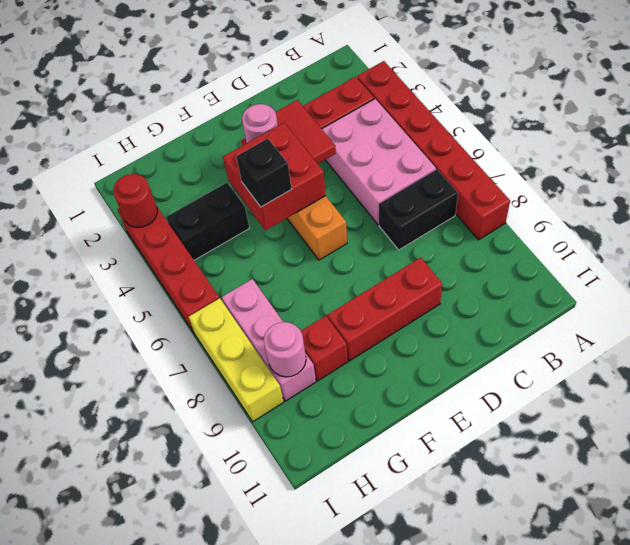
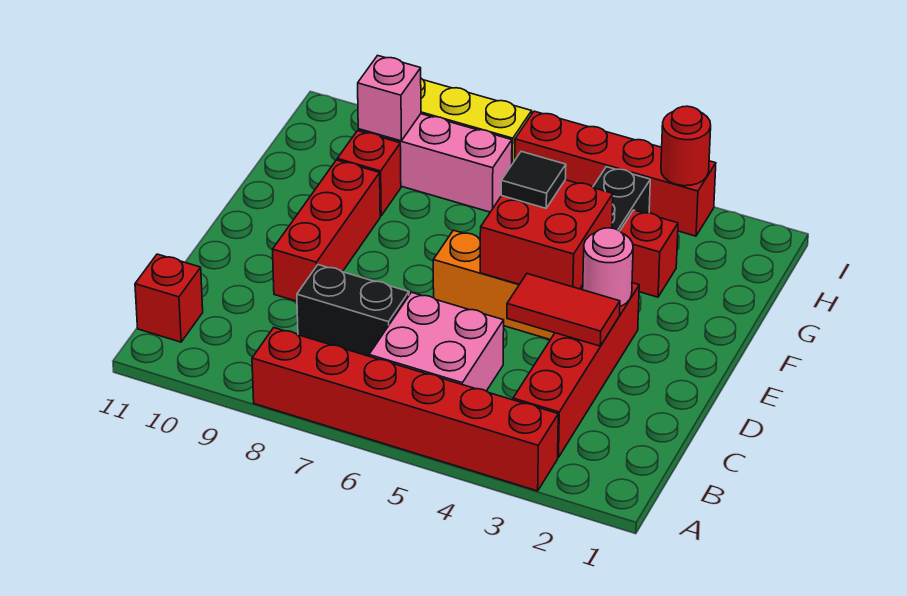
pink 2x3 brick [322,99,436,225] -> pink 2x2 brick [369,292,504,391]
black 1x2 brick [379,170,458,250] -> black 1x2 brick turned to [297,265,409,356]
none -> red 1x1 brick [135,254,203,342]
black 1x1 brick [236,139,291,207] -> black 1x1 tile [501,151,566,208]
none -> red 1x1 brick [620,210,678,297]
pink 1x1 round brick [264,322,306,377] -> pink 1x1 brick [358,55,421,141]

